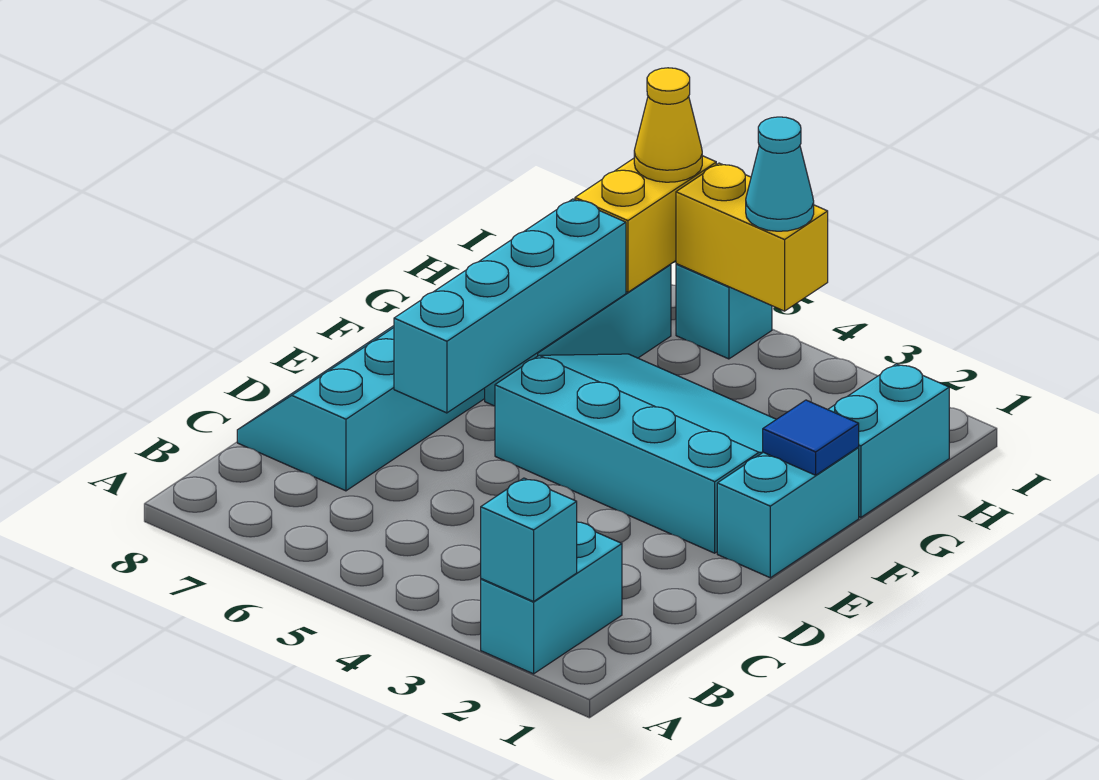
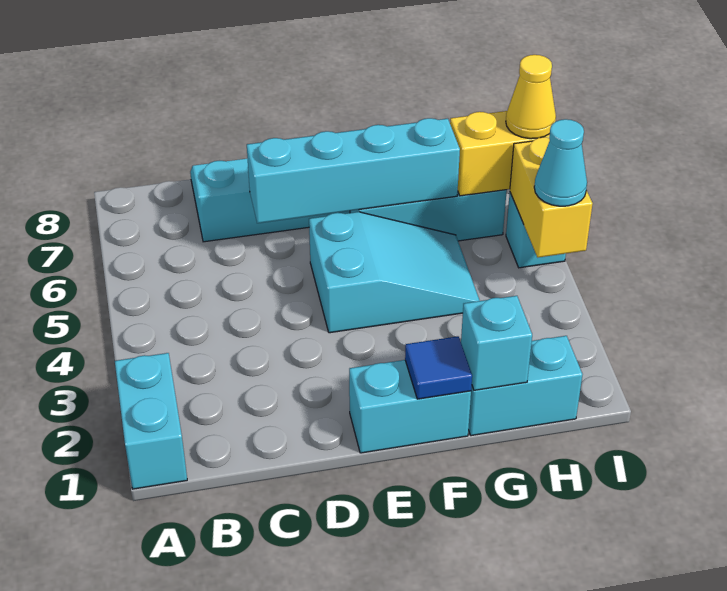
cyan 1x2 brick [481,522,622,674] -> cyan 1x2 brick turned to [115,353,187,489]
cyan 1x1 brick [481,478,577,601] -> cyan 1x1 brick moved to [461,296,532,390]
cyan 3x4 slope [495,354,776,553] -> cyan 2x3 slope [309,212,480,333]

